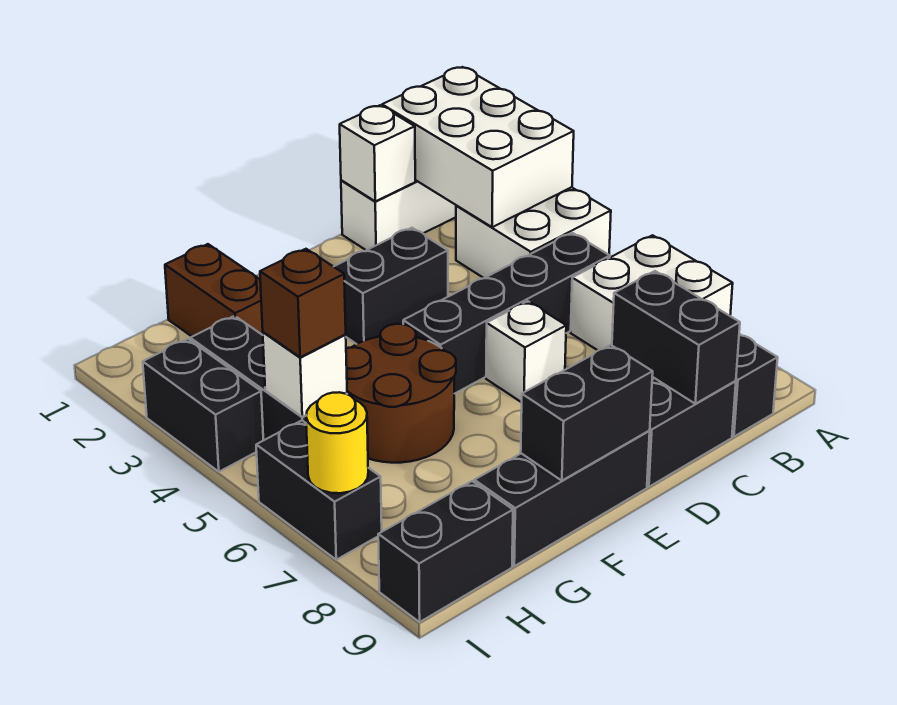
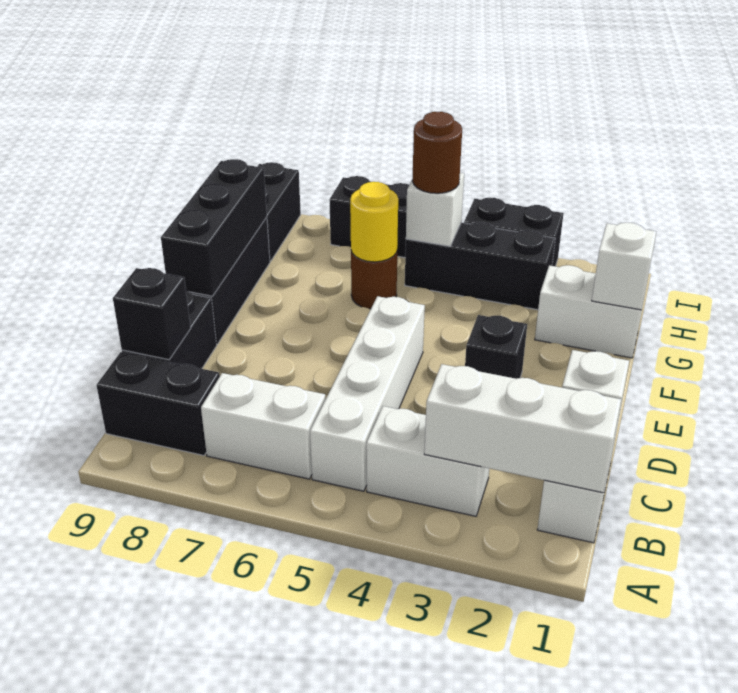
white 2x3 brick [382,67,574,227] -> white 1x3 brick [424,364,621,493]
white 2x2 brick [456,187,611,278] -> white 1x2 brick [366,406,489,516]
white 2x2 brick [571,235,733,350] -> white 1x2 brick [201,373,326,479]
black 1x4 brick [403,233,610,394] -> white 1x4 brick [310,296,425,491]
black 1x2 brick [612,271,740,404] -> black 1x1 brick [113,268,191,360]
black 1x2 brick [334,228,448,344] -> black 1x1 brick [465,315,527,379]
white 1x1 brick [486,301,566,402] -> white 1x1 brick moved to [592,222,656,310]
black 1x2 brick [521,345,653,481] -> black 1x3 brick [161,159,267,296]
brown 2x2 round brick [346,324,456,463] -> brown 1x1 round brick [351,251,397,309]
brown 1x2 brick [165,244,263,337] -> white 1x2 brick [535,265,646,358]
brown 1x1 brick [260,249,346,357] -> brown 1x1 round brick [412,112,462,193]
yellow 1x1 round brick [306,392,368,493] -> yellow 1x1 round brick moved to [350,182,398,262]

